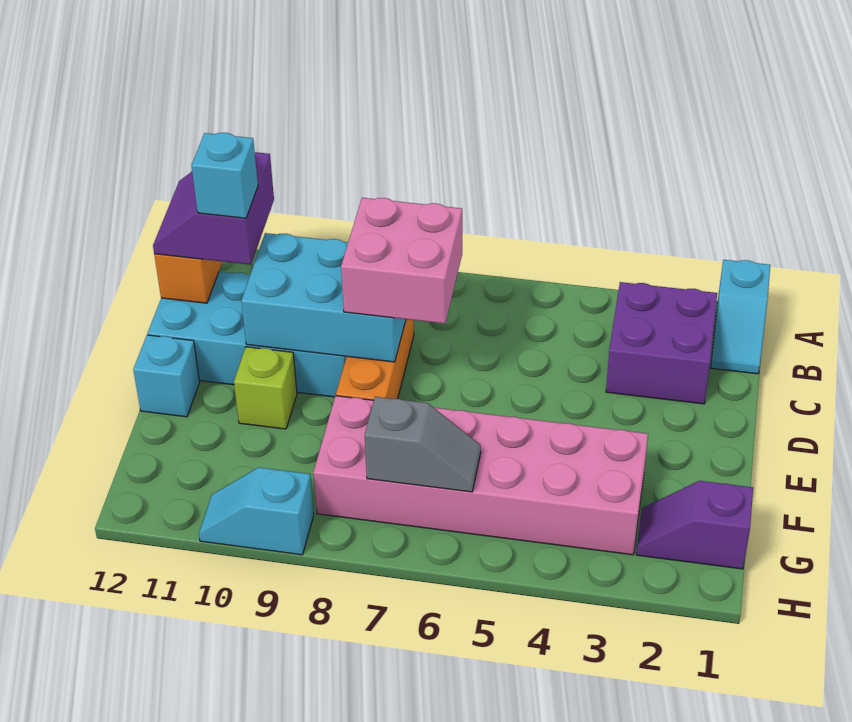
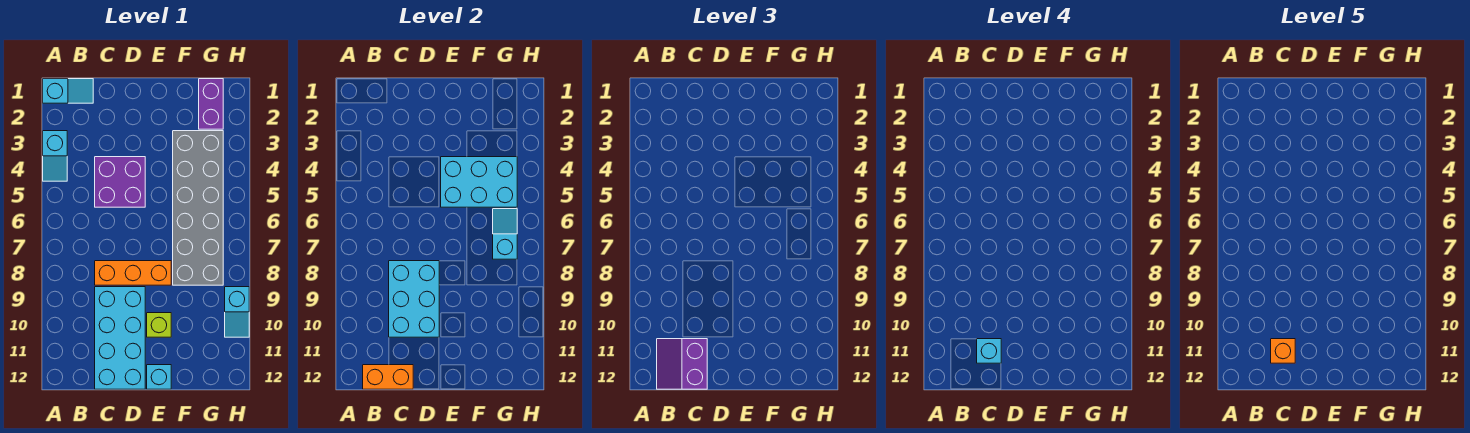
none -> cyan 1x2 slope [43,131,67,181]
purple 2x2 brick [606,282,717,404] -> purple 2x2 brick moved to [95,157,145,207]
purple 2x2 slope [153,152,274,265] -> purple 2x2 slope turned to [657,339,707,389]
pink 2x2 brick [341,198,462,324] -> none
none -> orange 1x1 brick [1271,339,1295,363]
none -> cyan 2x3 brick [441,157,517,207]
pink 2x6 brick [313,396,648,555] -> grey 2x6 brick [173,131,223,285]
purple 1x2 slope [636,481,753,569] -> purple 1x2 brick [199,79,223,129]
grey 1x2 slope [365,397,481,492] -> cyan 1x2 slope [493,209,517,259]

